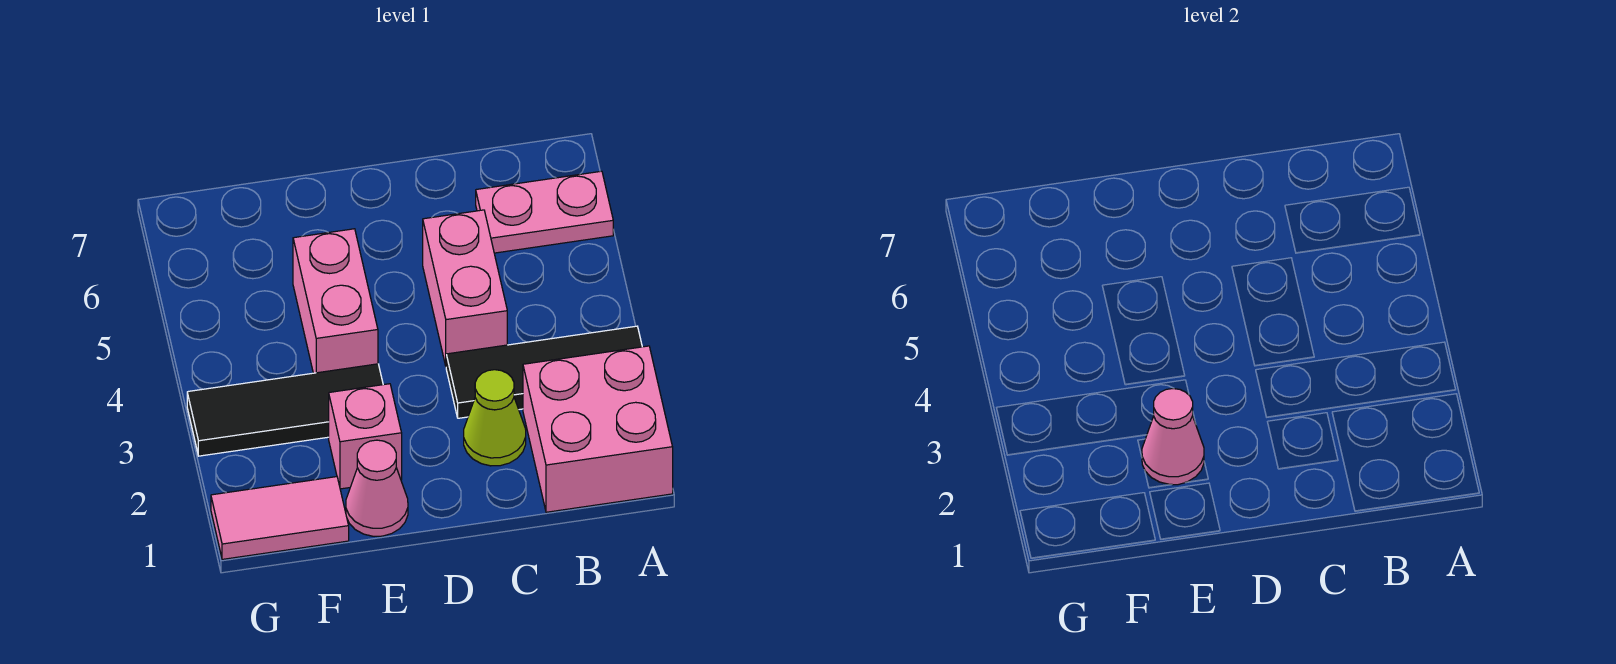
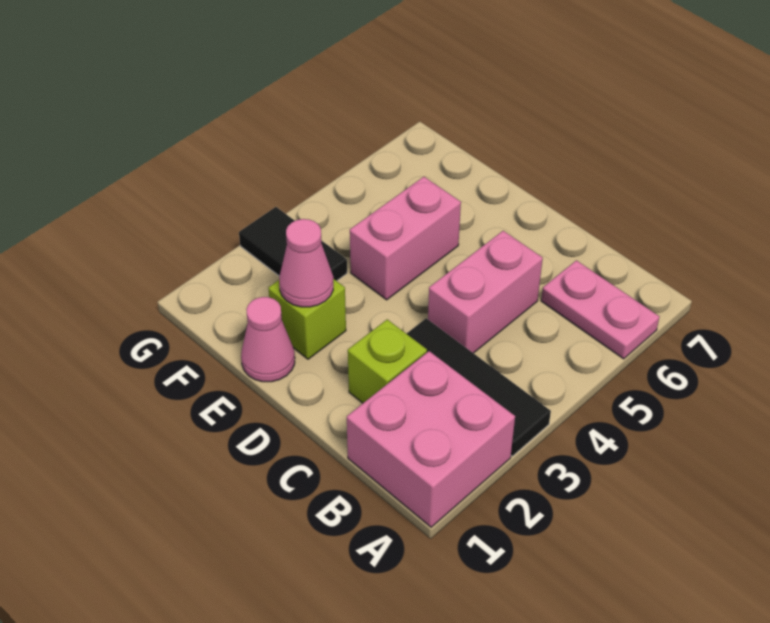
lime 1x1 cone [464,370,526,466] -> lime 1x1 brick [348,319,427,403]
pink 1x1 brick [329,384,402,489] -> lime 1x1 brick [269,279,346,359]
black 1x3 tile [187,364,383,456] -> black 1x2 tile [239,207,347,281]
pink 1x2 tile [211,477,349,559] -> none

